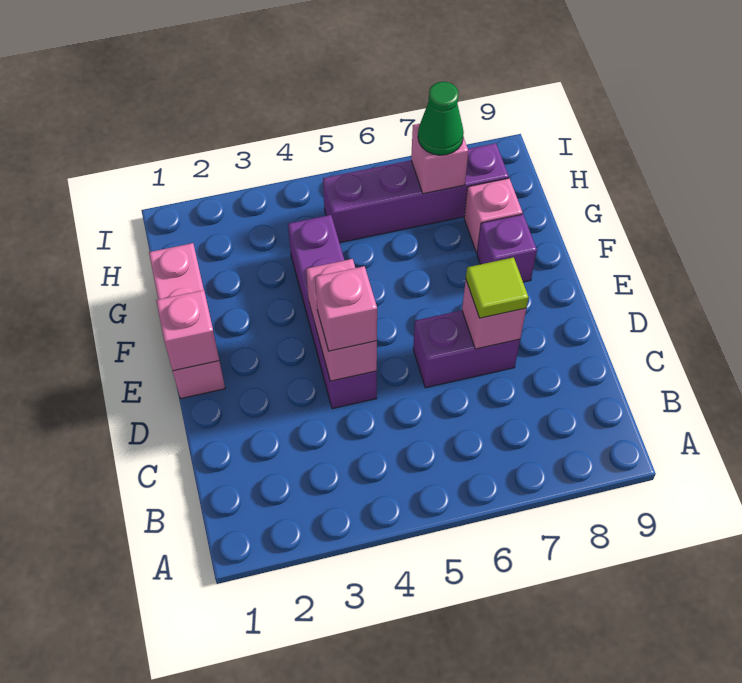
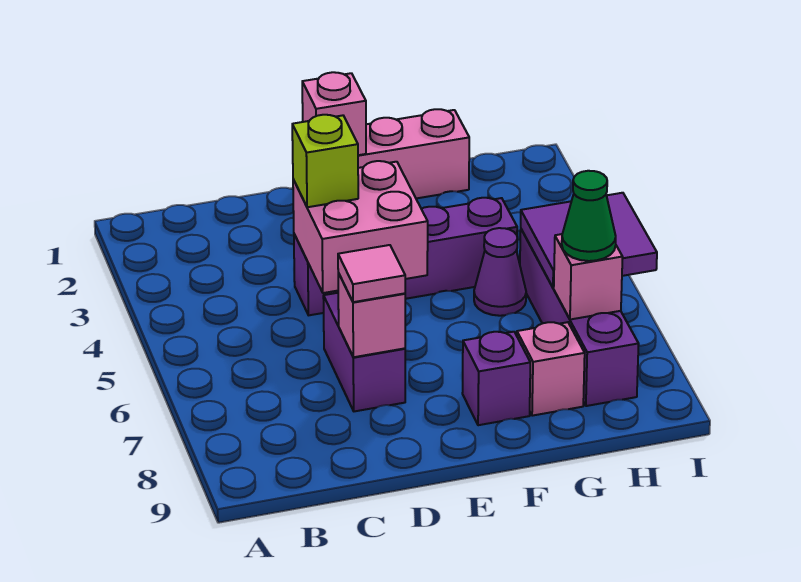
pink 1x2 brick [306,259,377,381] -> pink 2x2 brick [293,161,428,293]
pink 1x1 brick [315,266,377,351] -> lime 1x1 brick [292,115,358,207]
lime 1x1 tile [466,257,529,318] -> pink 1x1 tile [338,245,405,302]
none -> purple 1x1 cone [474,228,526,316]
none -> purple 2x2 tile [521,193,657,288]

